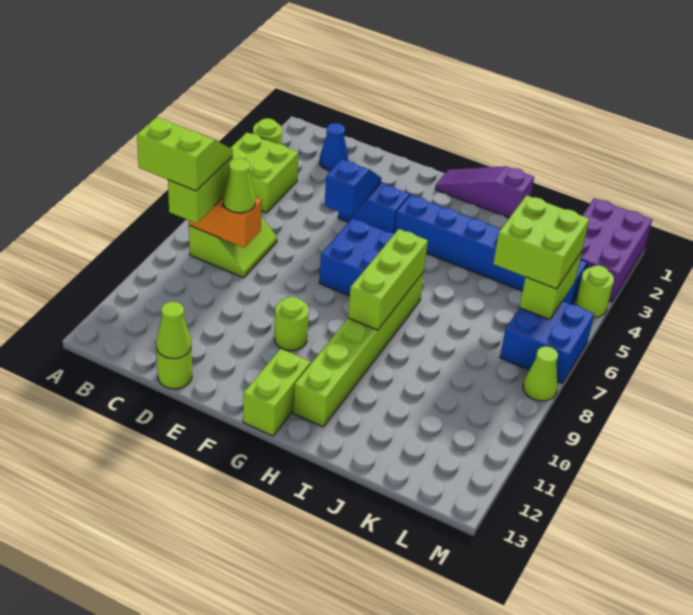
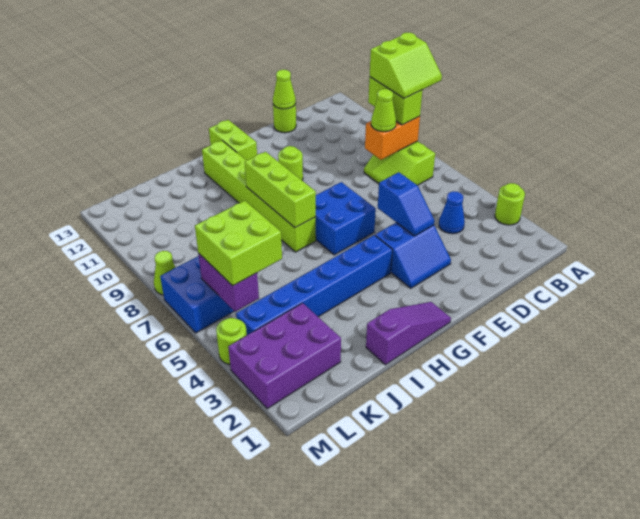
lime 2x2 brick [231,133,298,213] -> none
blue 1x1 cone [320,123,348,171] -> blue 1x1 cone moved to [439,191,465,234]
purple 2x3 brick [580,198,652,302] -> purple 2x3 brick turned to [228,303,341,409]
lime 1x2 brick [520,251,582,320] -> purple 1x2 brick [198,253,259,312]

